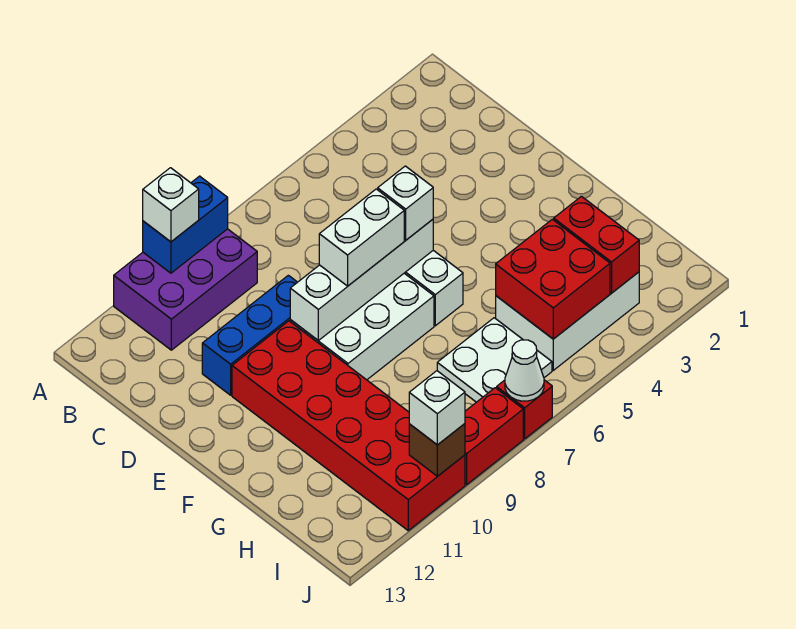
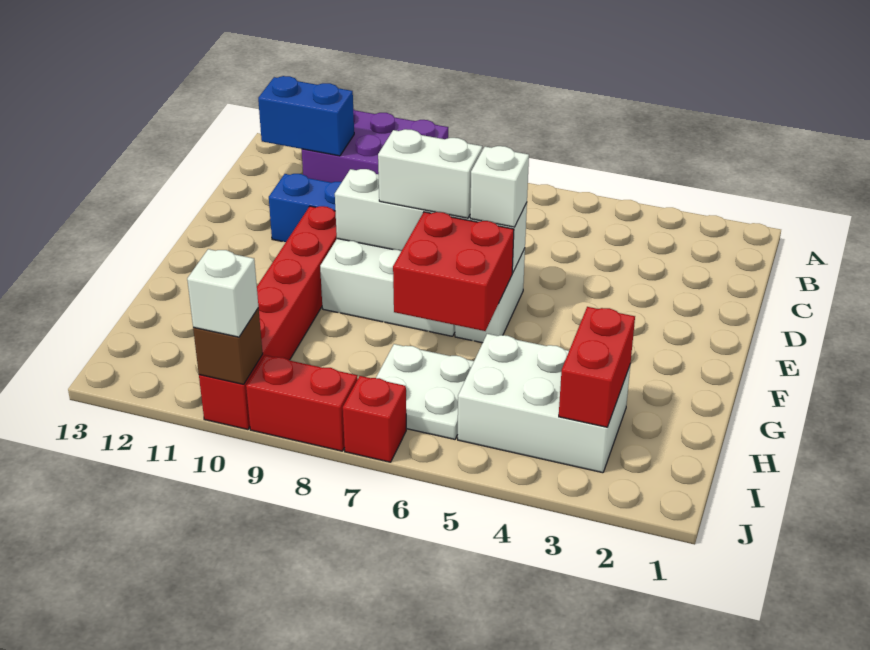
blue 1x2 brick [143,176,228,273] -> blue 1x2 brick moved to [258,76,354,156]
white 1x1 brick [143,168,199,242] -> none
red 2x6 brick [232,321,465,530] -> red 1x6 brick [199,206,337,430]
red 2x2 brick [496,219,610,339] -> red 2x2 brick moved to [393,212,514,331]
white 1x1 cone [505,340,544,401] -> none

